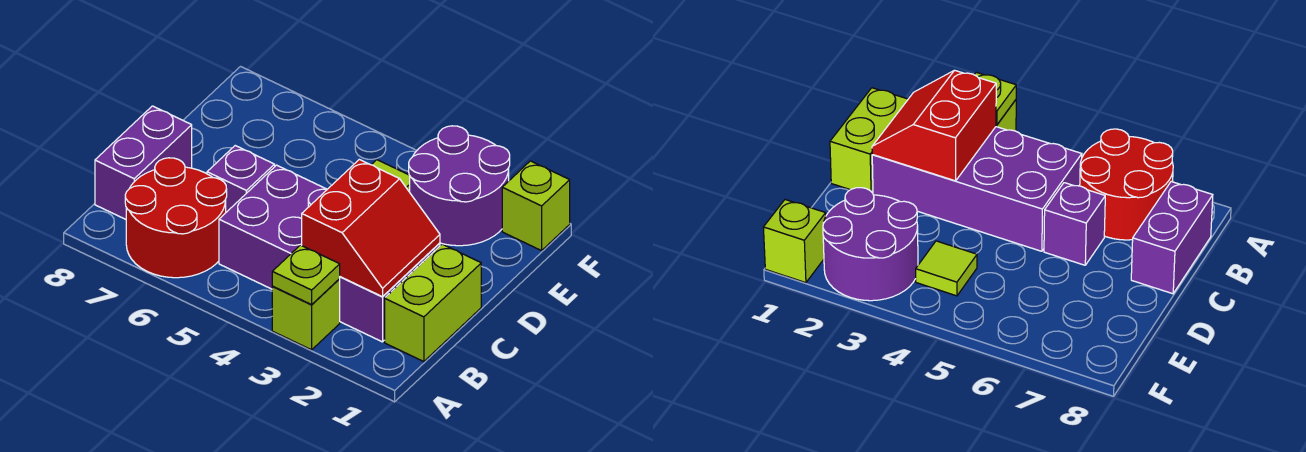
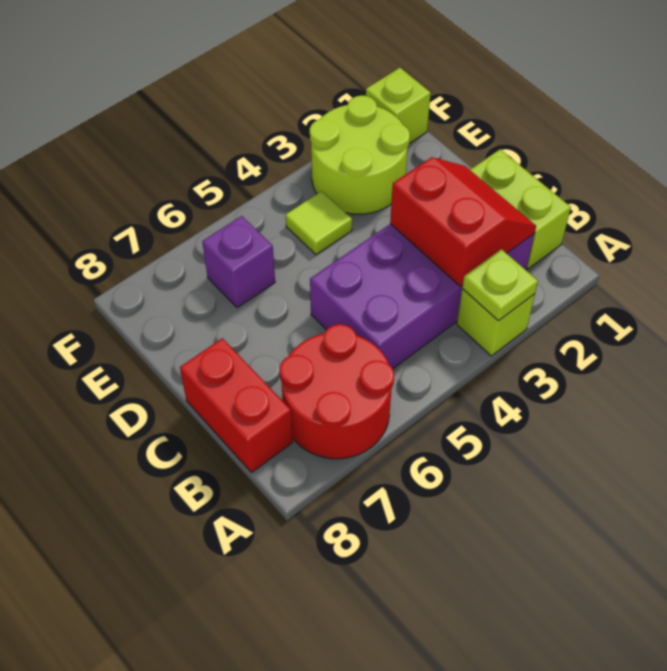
purple 1x2 brick [95,106,192,219] -> red 1x2 brick [180,338,293,473]
purple 1x1 brick [207,146,275,212] -> purple 1x1 brick moved to [202,216,275,308]
purple 2x2 round brick [409,126,510,246] -> lime 2x2 round brick [310,96,410,214]

